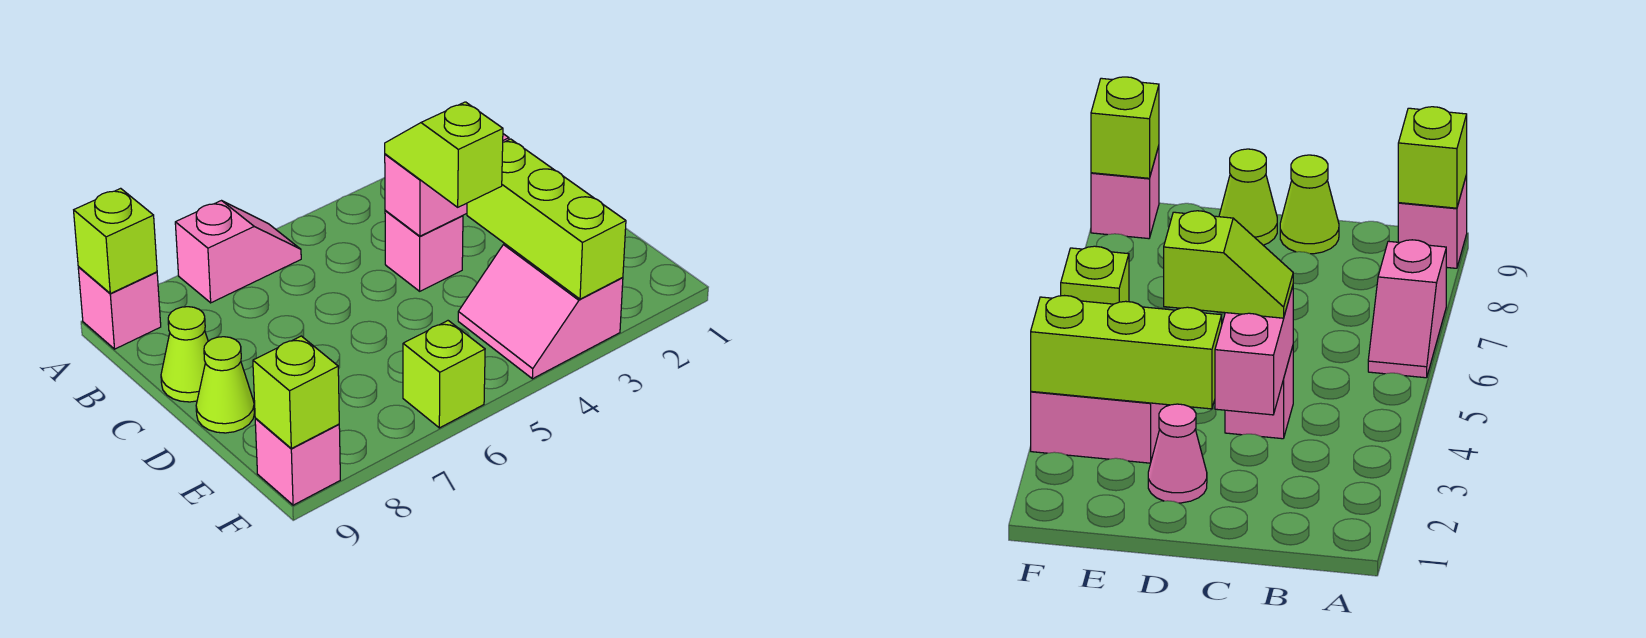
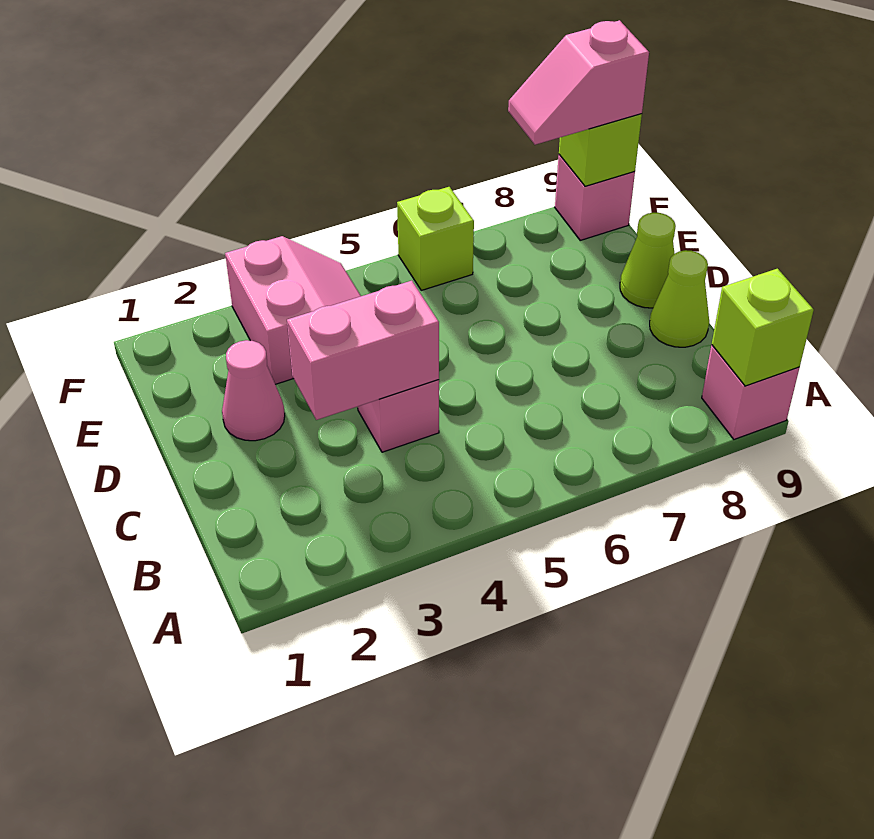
pink 1x2 slope [175,201,301,303] -> pink 1x2 slope moved to [508,20,649,145]
lime 1x2 slope [385,102,503,207] -> none
lime 1x3 brick [467,139,626,299] -> none

